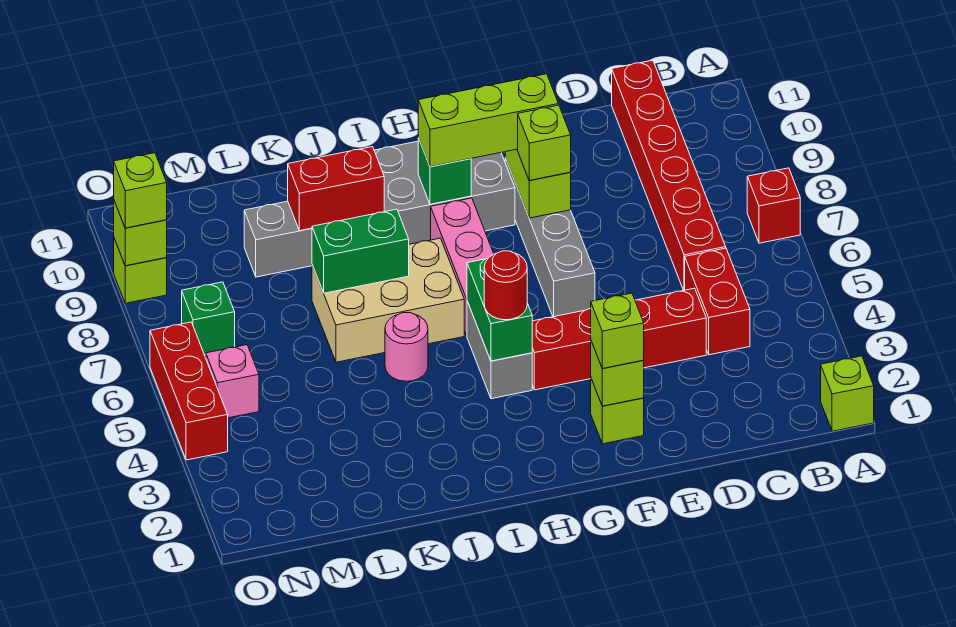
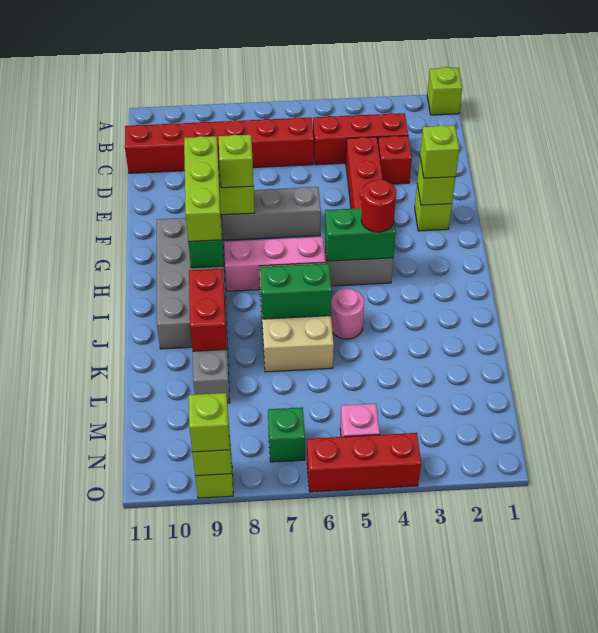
red 1x1 brick [747,168,800,243] -> red 1x1 brick moved to [378,136,412,184]
red 1x2 brick [685,248,750,355] -> red 1x3 brick [313,113,408,165]
green 1x2 brick [312,209,409,293] -> green 1x2 brick turned to [260,263,332,319]

